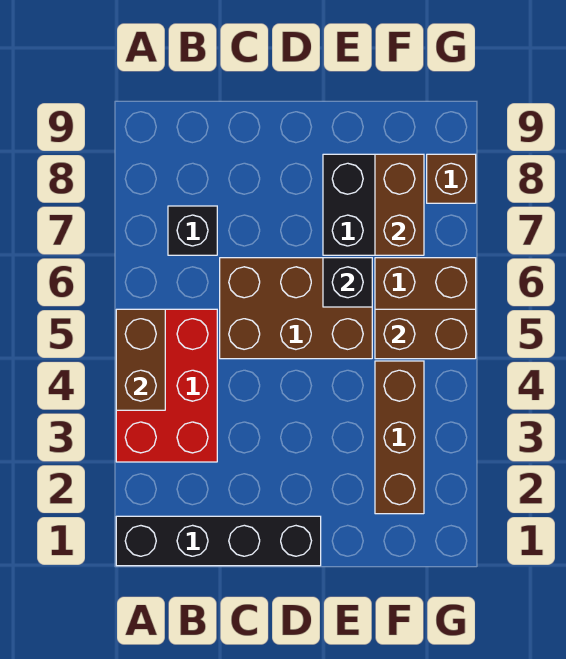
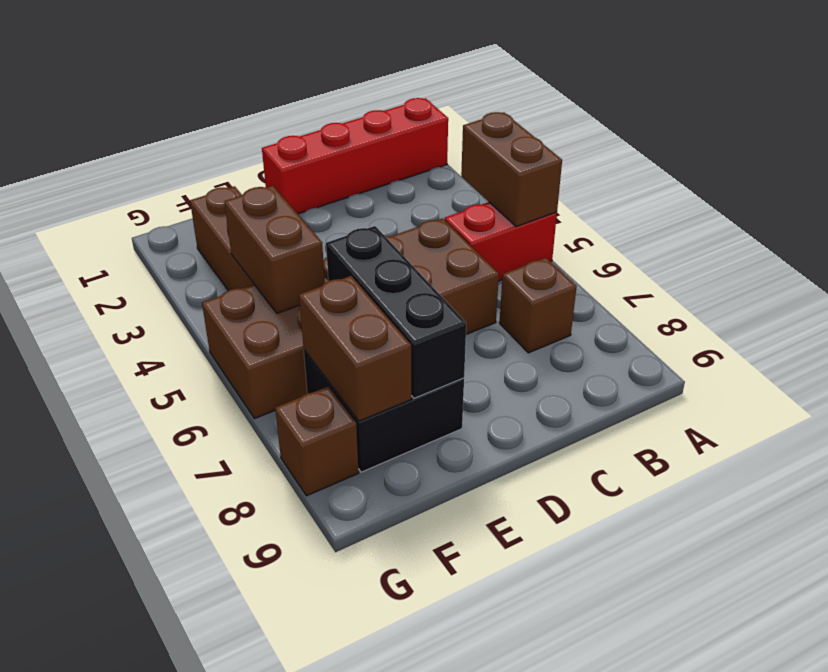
black 1x4 brick [116,516,321,566] -> red 1x4 brick [262,98,448,214]
red 2x3 brick [116,309,217,462] -> red 1x2 brick [445,202,557,281]
black 1x1 brick [168,206,217,255] -> brown 1x1 brick [499,258,577,353]
black 1x1 brick [323,258,372,307] -> black 1x3 brick [326,226,466,398]
brown 1x2 brick [375,309,476,359] -> brown 1x2 brick turned to [224,186,325,313]

